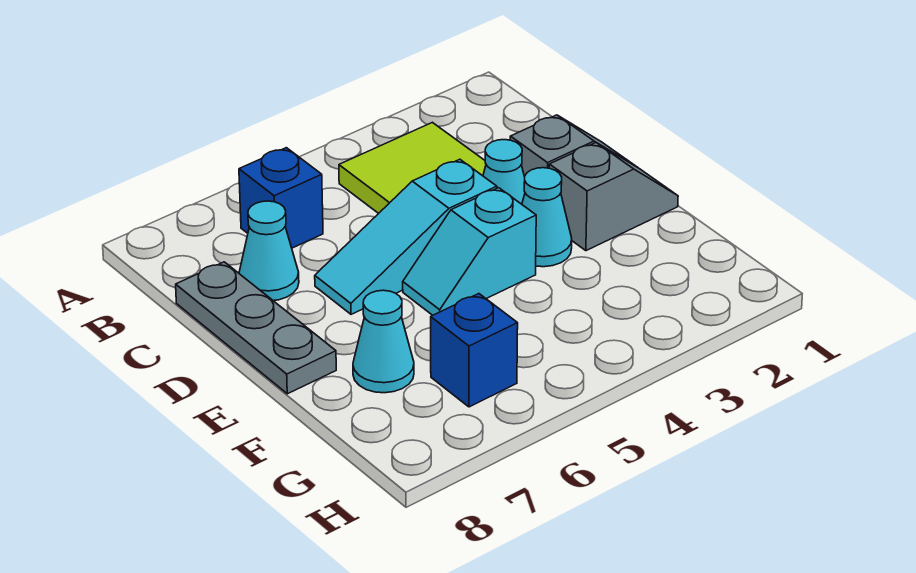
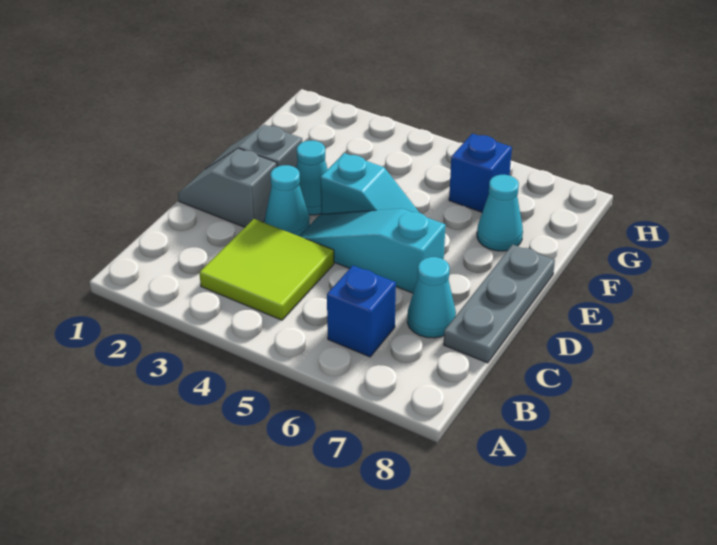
cyan 1x3 slope [315,159,497,314] -> cyan 1x3 slope turned to [300,209,446,293]

